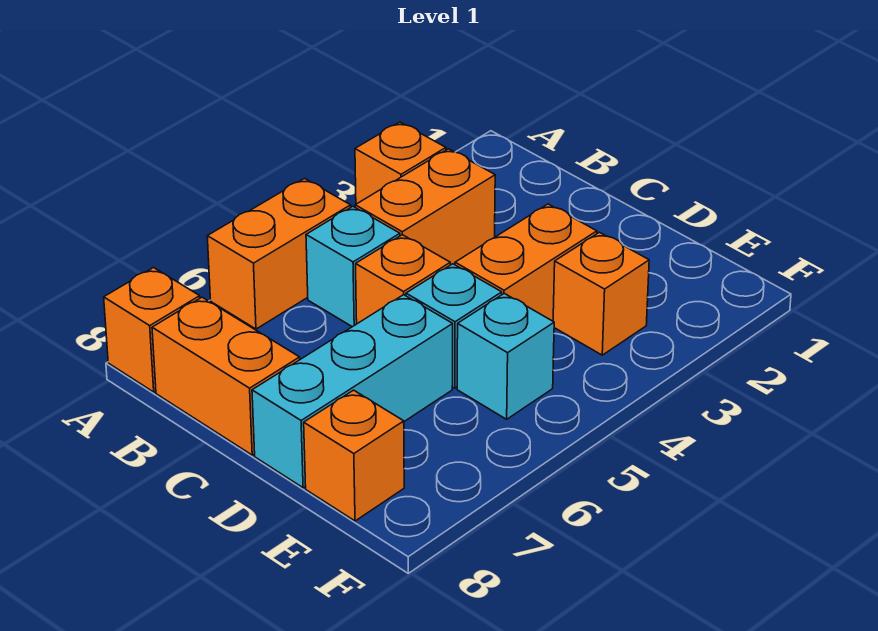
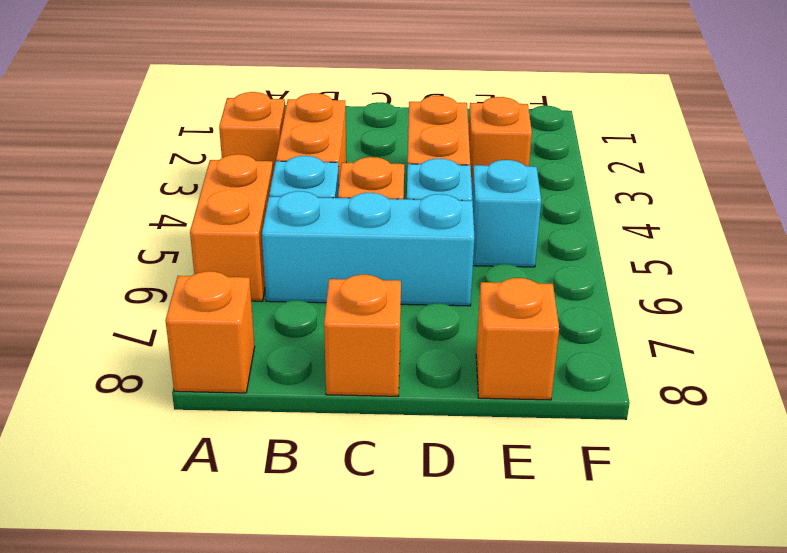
orange 1x2 brick [152,297,300,455] -> orange 1x1 brick [324,275,401,396]
cyan 1x3 brick [252,295,453,488] -> cyan 1x3 brick turned to [262,191,475,306]

